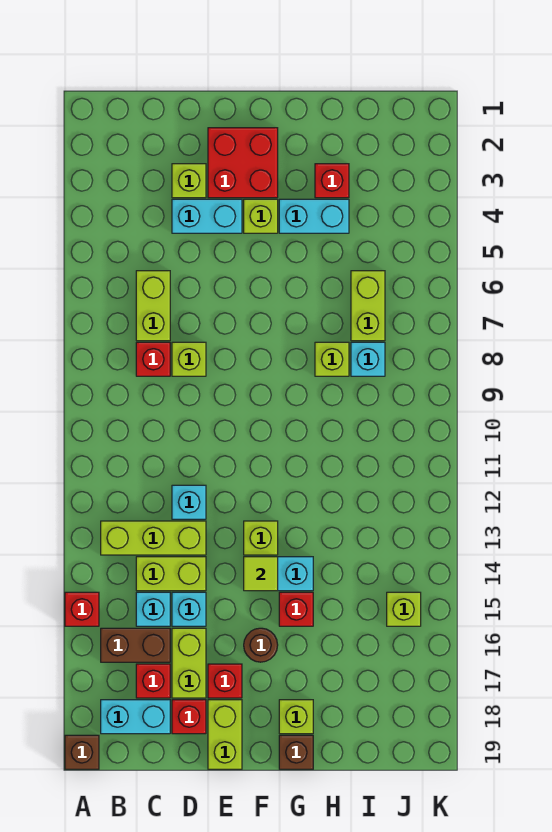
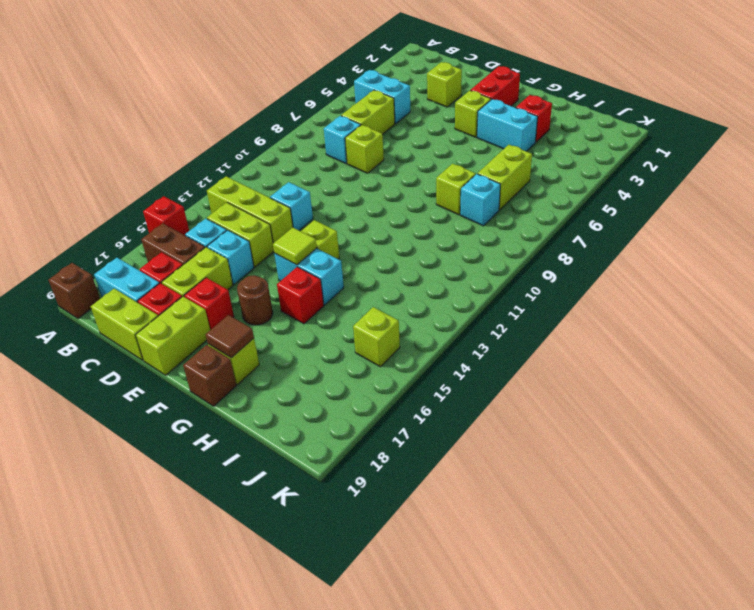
red 1x1 brick [136,342,170,376] -> cyan 1x1 brick [324,116,361,164]
none -> lime 1x2 brick [91,289,158,360]
cyan 1x2 brick [172,199,242,233] -> cyan 1x2 brick moved to [354,70,410,124]
red 2x2 brick [208,128,278,198] -> red 1x2 brick [470,66,520,106]
none -> brown 1x1 tile [206,315,254,358]

